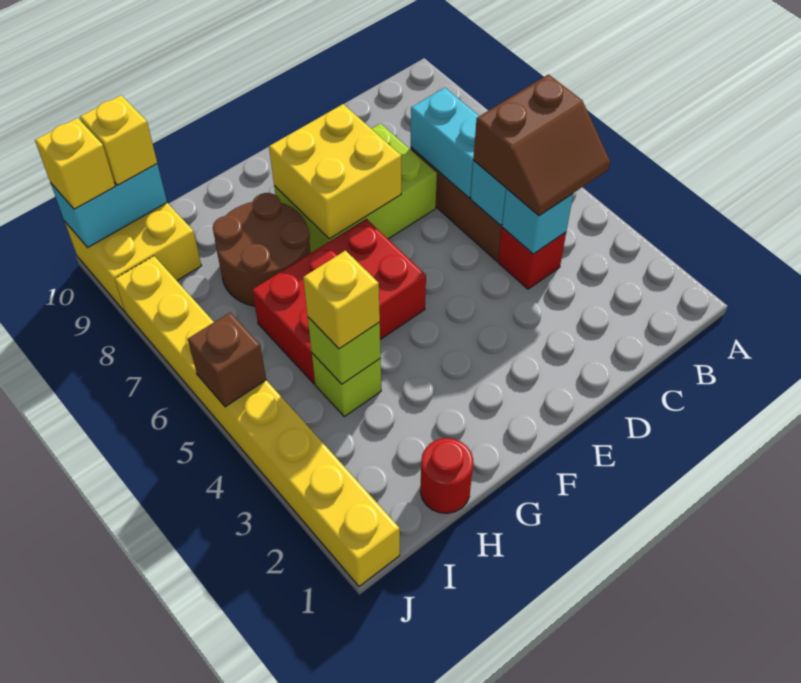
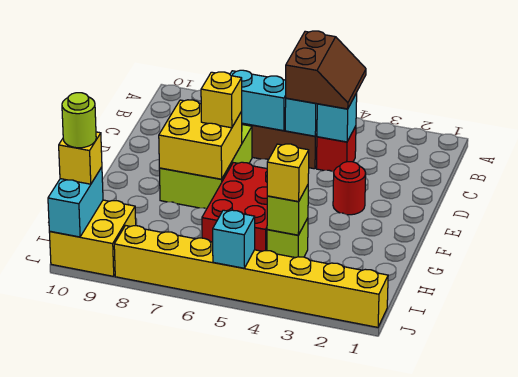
brown 2x2 round brick [213,193,311,306] -> none
red 1x1 round brick [420,438,473,513] -> red 1x1 round brick moved to [333,162,366,215]
none -> lime 1x1 round brick [62,93,96,148]
brown 1x1 brick [188,312,266,407] -> cyan 1x1 brick [213,210,255,268]
yellow 1x1 brick [35,118,115,209] -> yellow 1x1 brick moved to [201,72,242,128]

